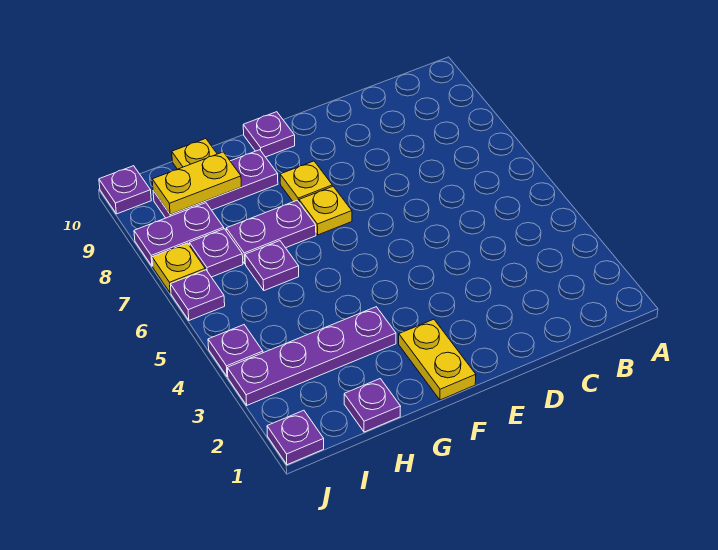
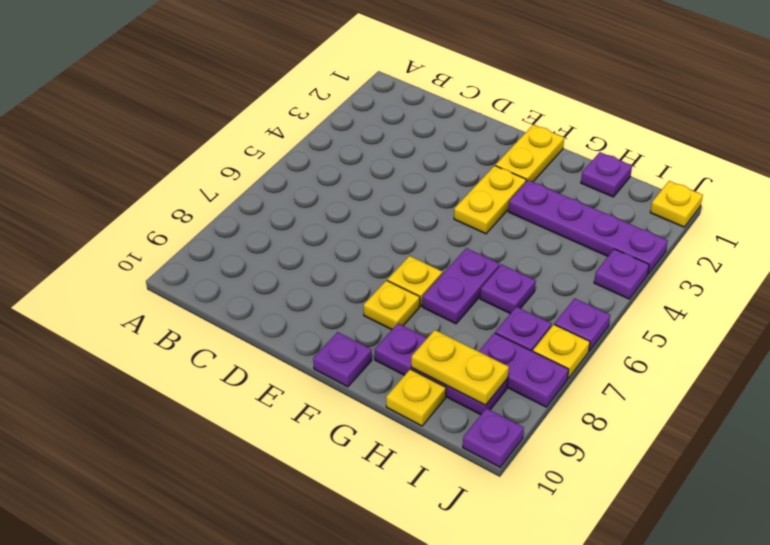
none -> yellow 1x2 plate [454,166,526,234]
purple 1x2 plate [226,200,316,264] -> purple 1x2 plate turned to [422,248,500,324]
purple 1x1 plate [267,410,324,465] -> yellow 1x1 plate [650,181,703,227]

